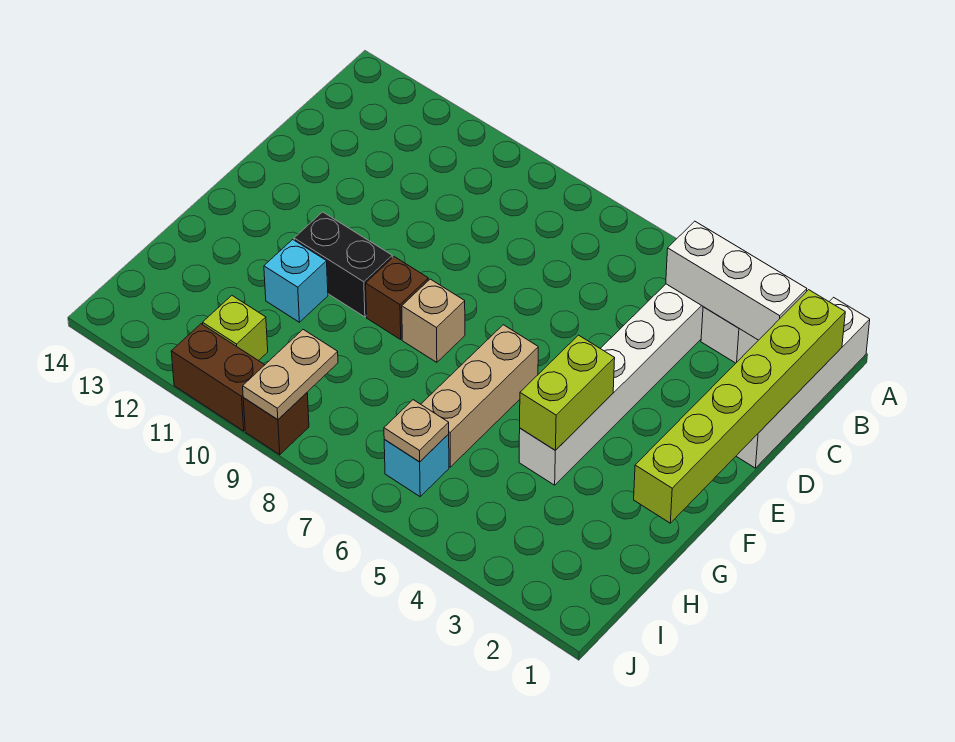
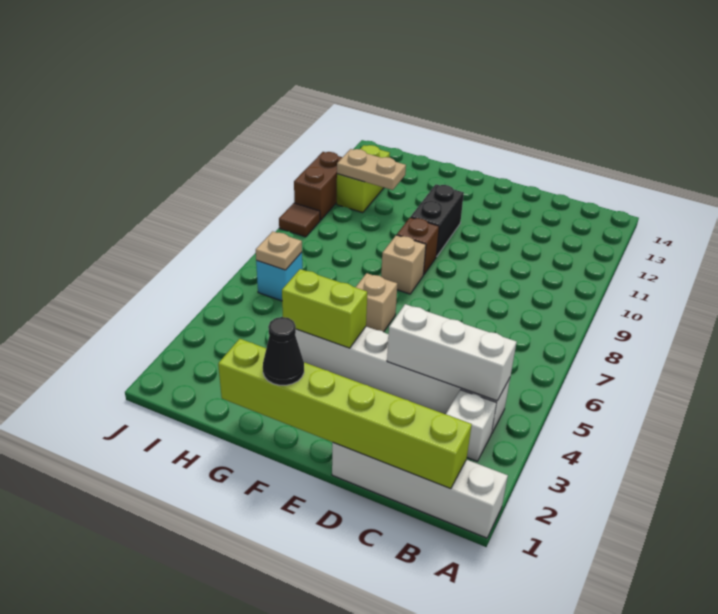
white 1x3 brick [666,221,807,340] -> white 1x3 brick turned to [387,304,517,401]
none -> black 1x1 cone [263,317,304,385]
tan 1x3 brick [421,325,538,467] -> tan 1x1 brick [356,273,397,332]
cyan 1x1 brick [264,240,328,322] -> none
tan 1x2 plate [243,330,338,420] -> tan 1x2 plate moved to [337,149,406,190]
lime 1x1 brick [203,296,268,361] -> lime 1x2 brick [337,145,390,213]
brown 1x1 brick [243,393,309,455] -> brown 1x1 tile [279,203,320,237]

